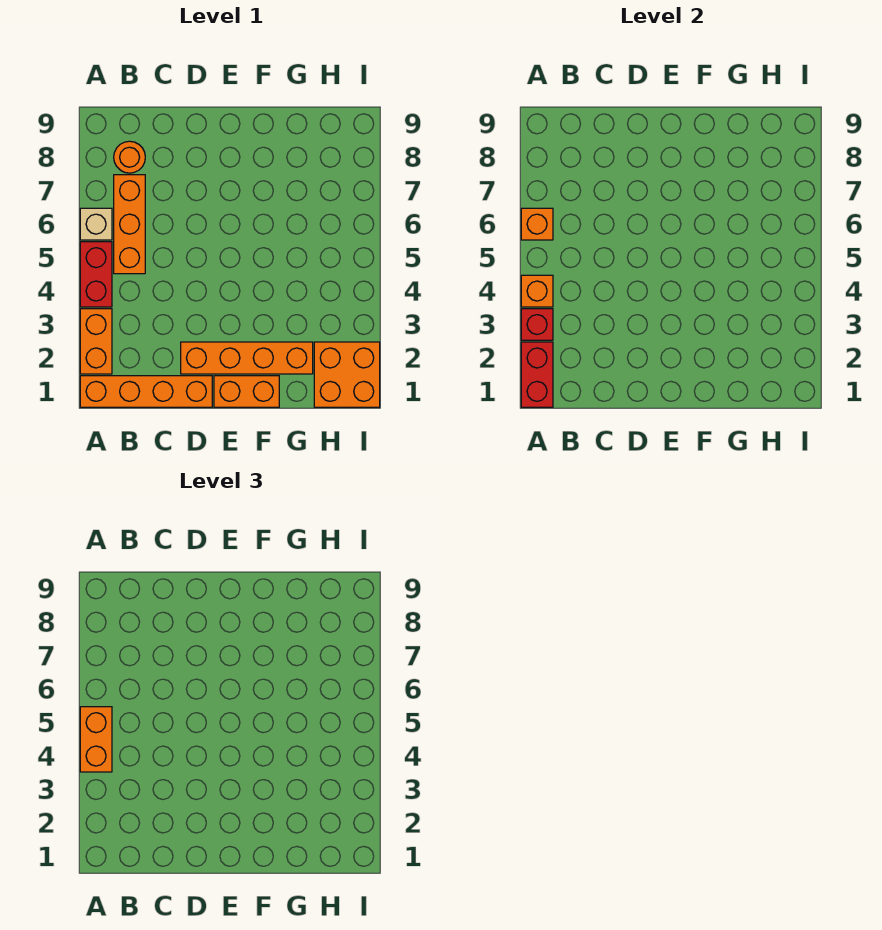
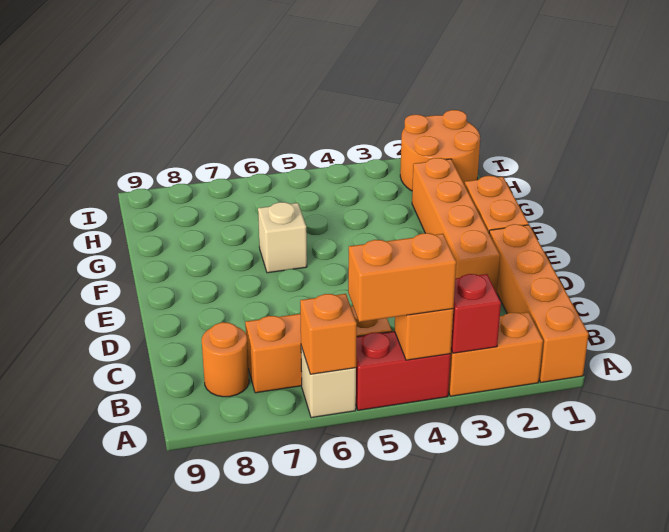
red 1x2 brick [521,342,553,407] -> none
none -> tan 1x1 brick [258,202,307,273]
orange 2x2 brick [314,342,380,407] -> orange 2x2 round brick [400,110,480,191]

